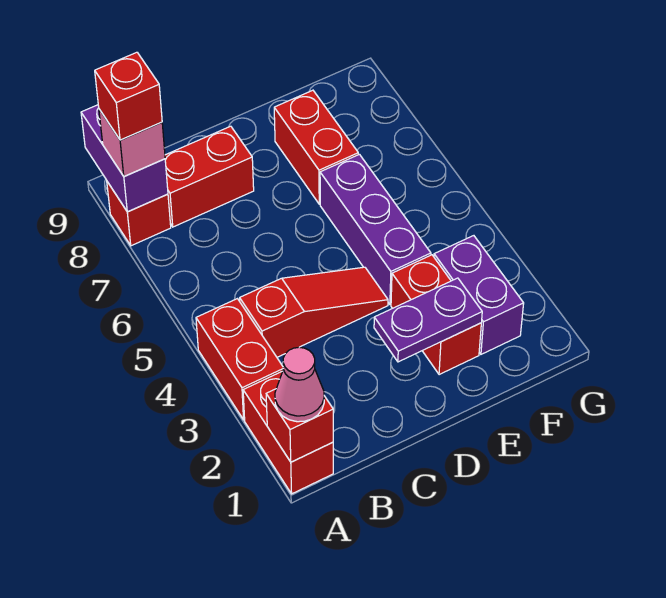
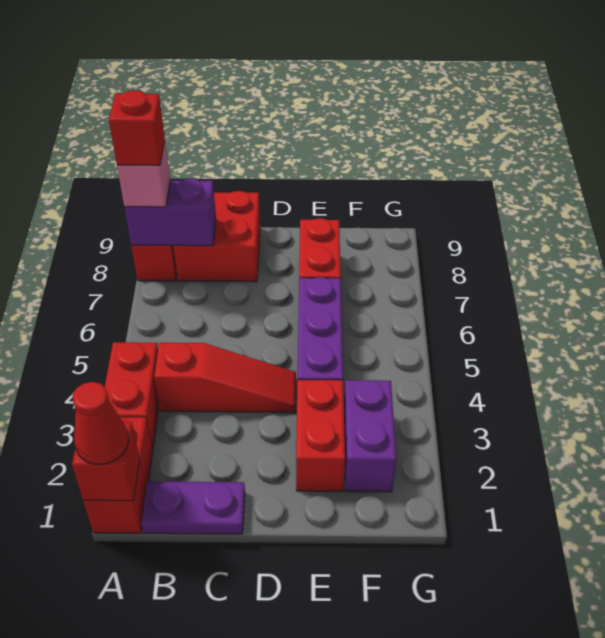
pink 1x1 cone [275,347,324,422] -> red 1x1 cone [72,382,128,465]
purple 1x2 brick [81,105,168,212] -> purple 1x2 brick turned to [124,178,216,246]
red 1x2 brick [165,126,254,227] -> red 2x2 brick [173,191,260,282]
purple 1x2 plate [374,278,482,362] -> purple 1x2 plate moved to [141,481,245,534]

